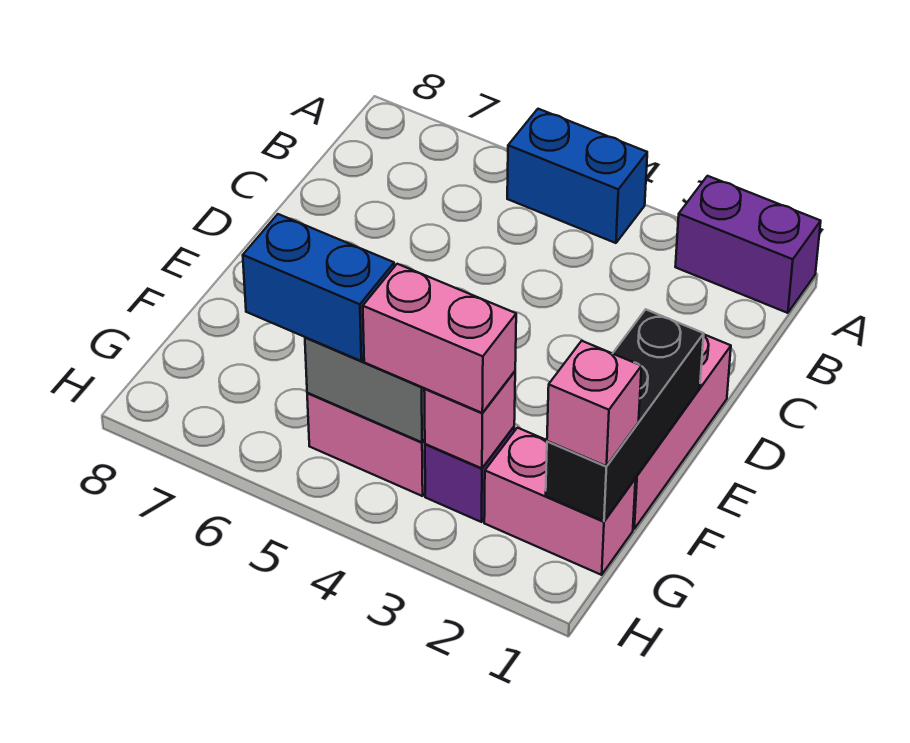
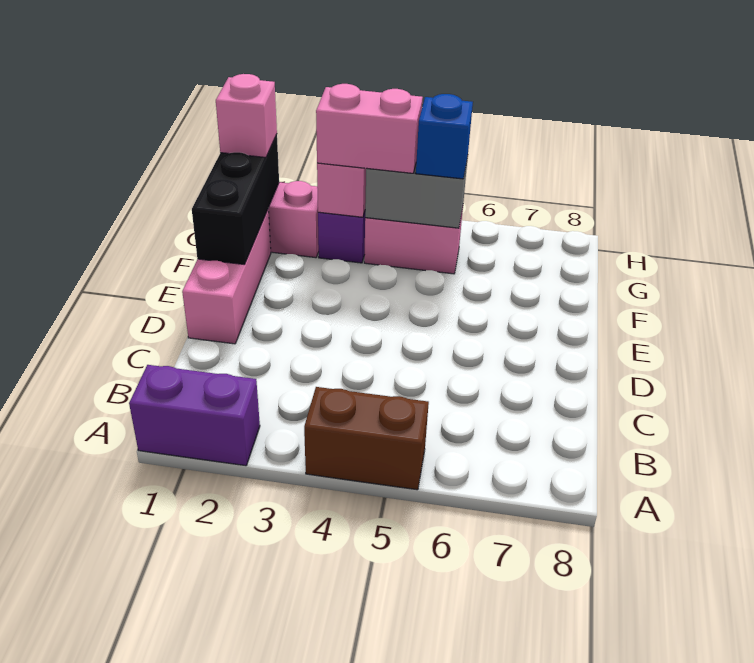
blue 1x2 brick [507,109,647,243] -> brown 1x2 brick [304,387,429,490]
blue 1x2 brick [243,214,394,361] -> blue 1x1 brick [416,94,473,179]

